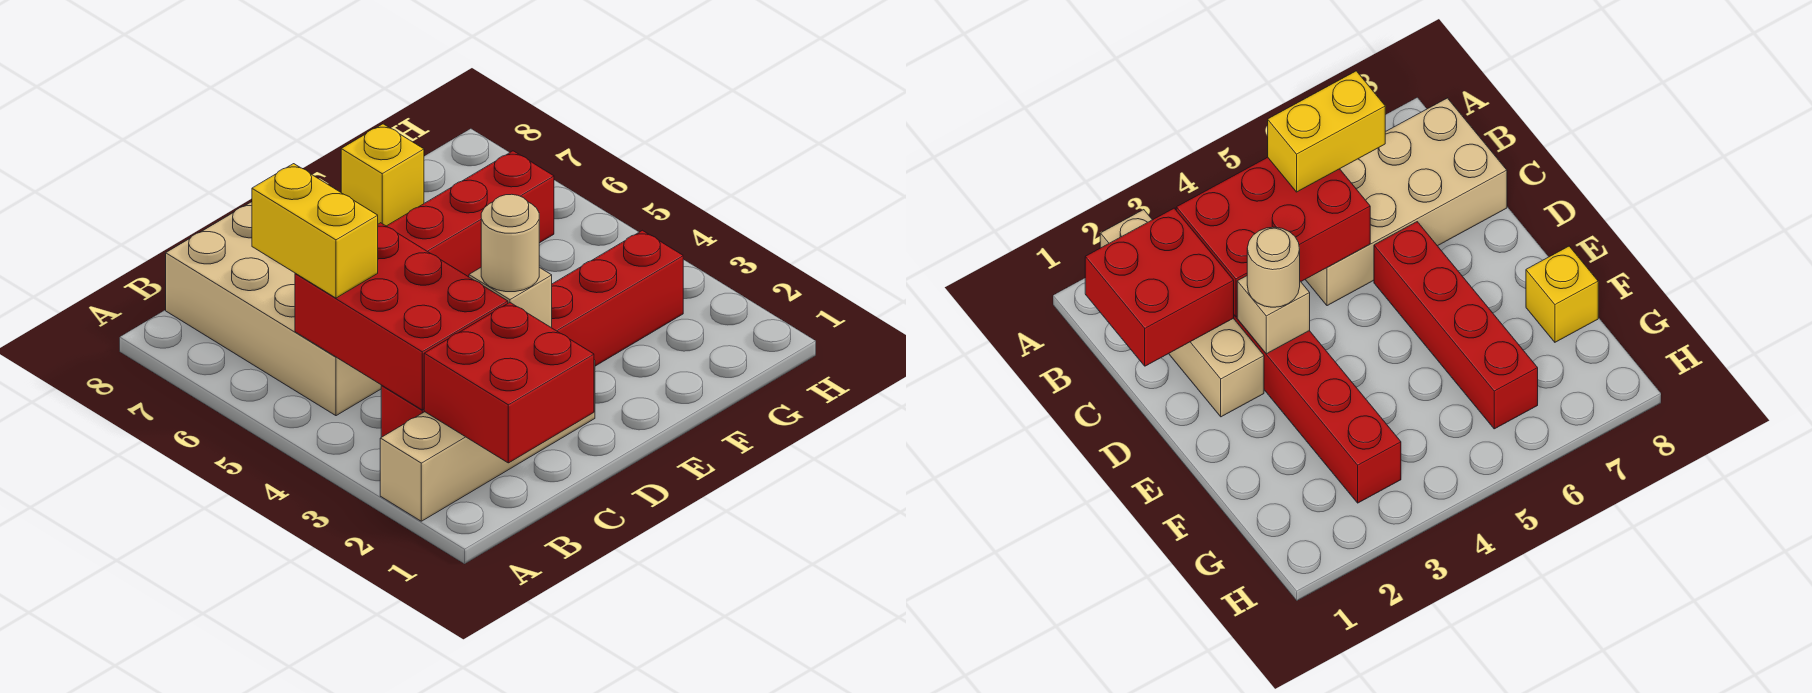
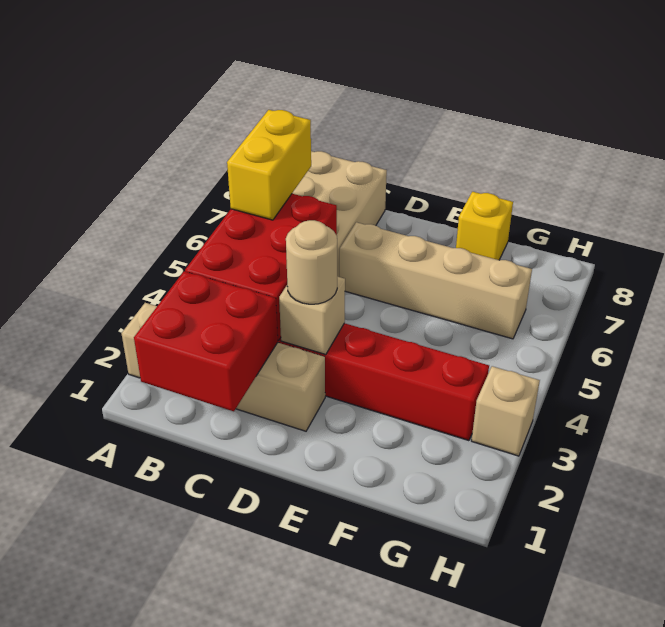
red 1x4 brick [387,151,554,277] -> tan 1x4 brick [339,222,532,339]
none -> tan 1x1 brick [472,366,540,456]

